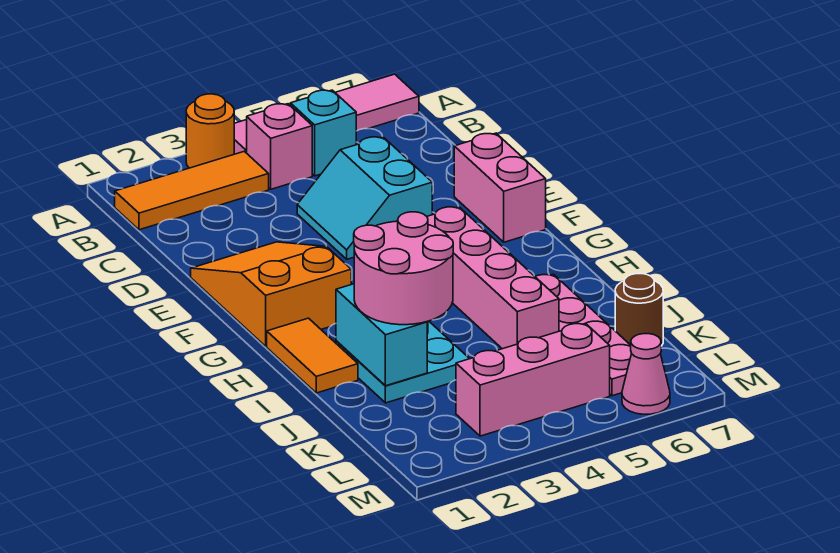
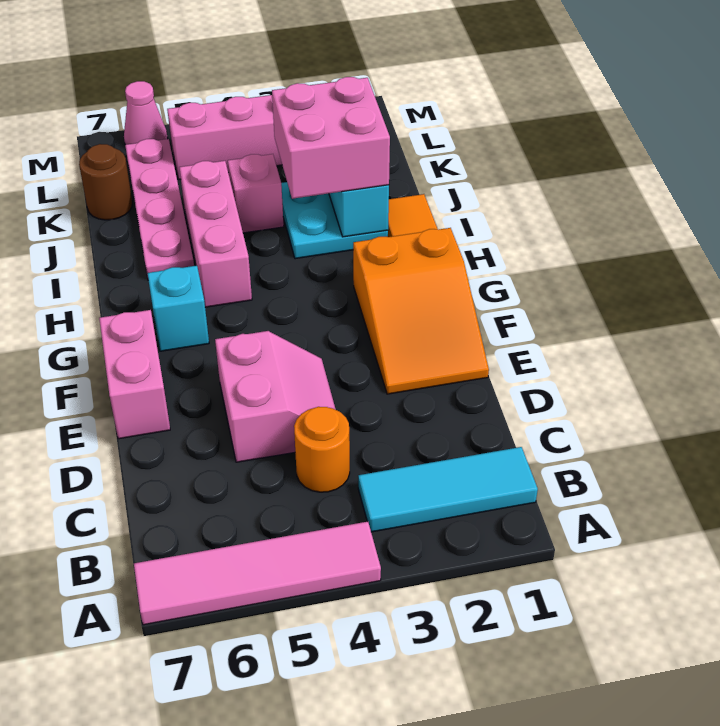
orange 1x1 round brick [186,94,234,168] -> orange 1x1 round brick moved to [294,407,350,492]
orange 1x3 tile [115,151,269,230] -> cyan 1x3 tile [358,447,538,532]
pink 1x1 brick [247,104,312,189] -> pink 1x1 brick moved to [228,154,284,233]
cyan 1x1 brick [290,90,356,176] -> cyan 1x1 brick moved to [147,266,209,351]
cyan 2x2 slope [297,137,432,259] -> pink 2x2 slope [215,331,336,462]
pink 1x4 brick [427,207,559,349] -> pink 1x3 brick [179,161,252,307]
pink 2x2 round brick [354,212,453,325] -> pink 2x2 brick [272,77,390,199]

